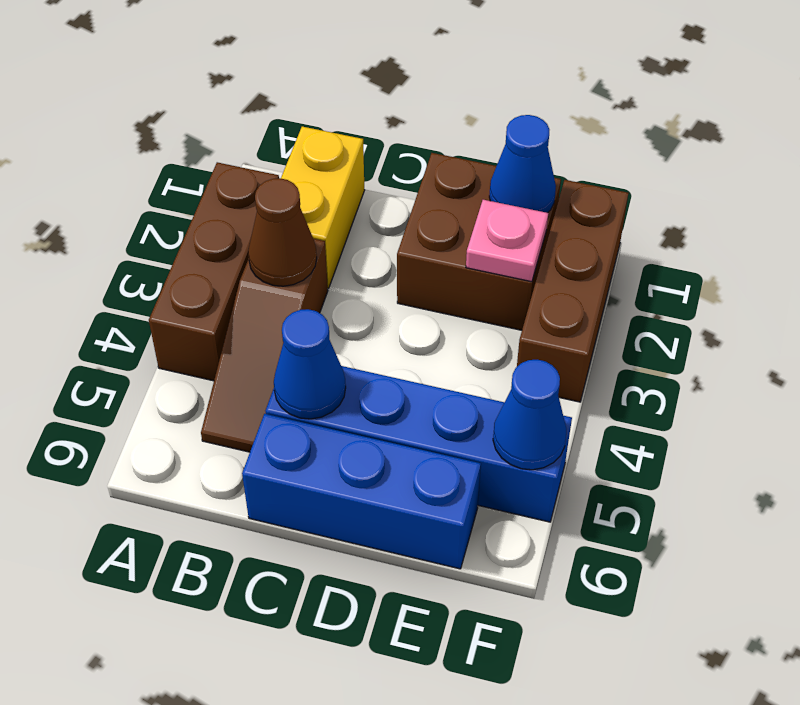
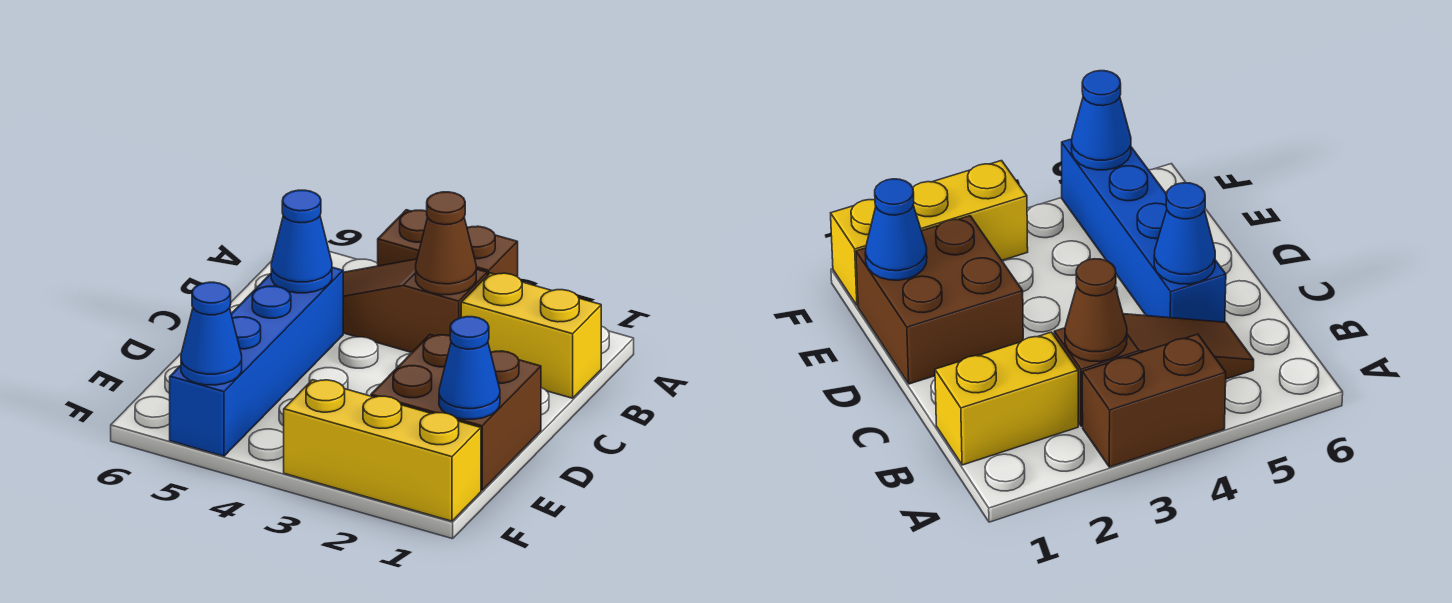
brown 1x3 brick [149,162,279,381] -> brown 1x2 brick [378,210,518,277]
blue 1x3 brick [242,414,481,569] -> none
pink 1x1 plate [466,200,548,282] -> none
brown 1x3 brick [517,180,628,402] -> yellow 1x3 brick [284,380,481,521]

